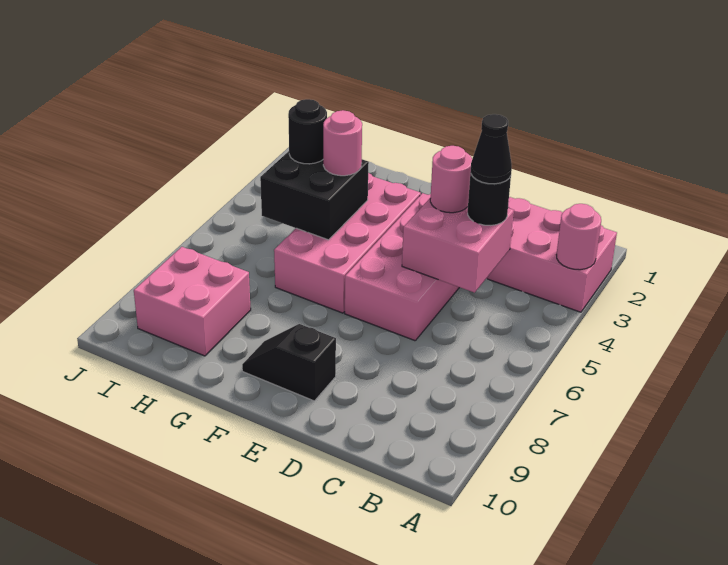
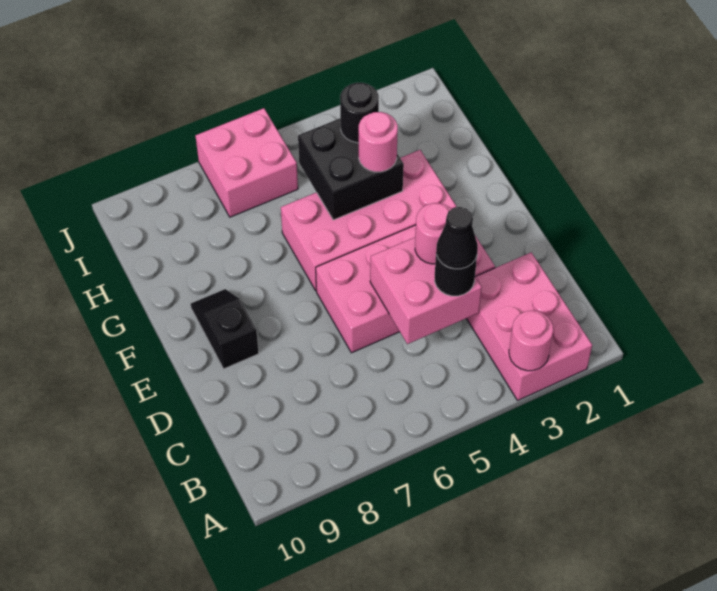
pink 2x2 brick [134,247,251,356] -> pink 2x2 brick moved to [195,108,298,217]

